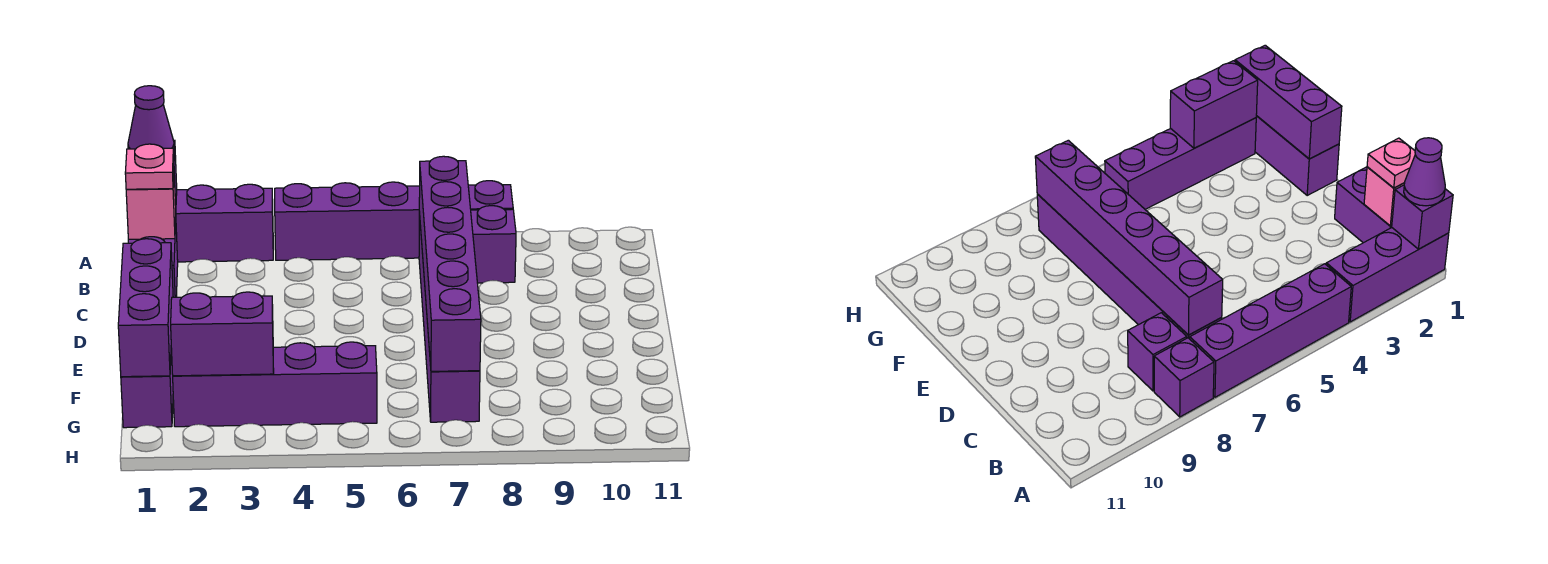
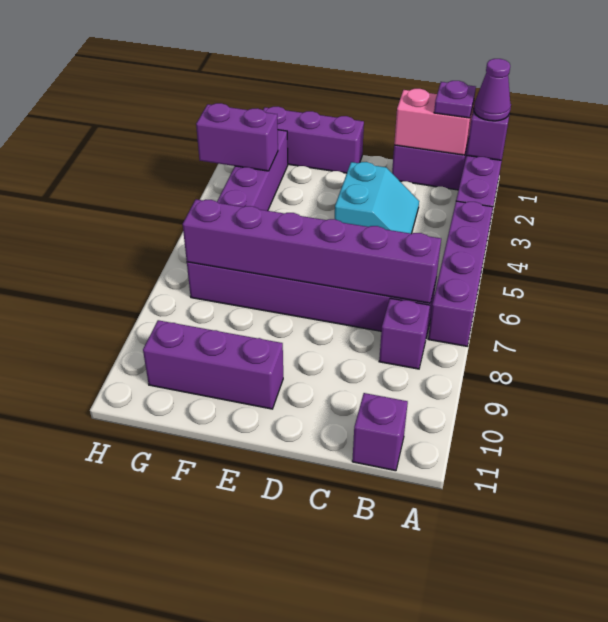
purple 1x1 brick [468,181,513,210] -> purple 1x1 brick moved to [352,393,408,471]
pink 1x1 brick [126,178,176,239] -> pink 1x2 brick [394,89,474,155]
pink 1x1 plate [125,144,174,190] -> purple 1x1 plate [434,81,476,118]
none -> cyan 2x2 slope [335,162,419,234]
purple 1x3 brick [118,239,173,377] -> purple 1x3 brick moved to [143,320,283,409]
purple 1x2 brick [171,292,274,376] -> purple 1x2 brick turned to [196,103,278,171]

